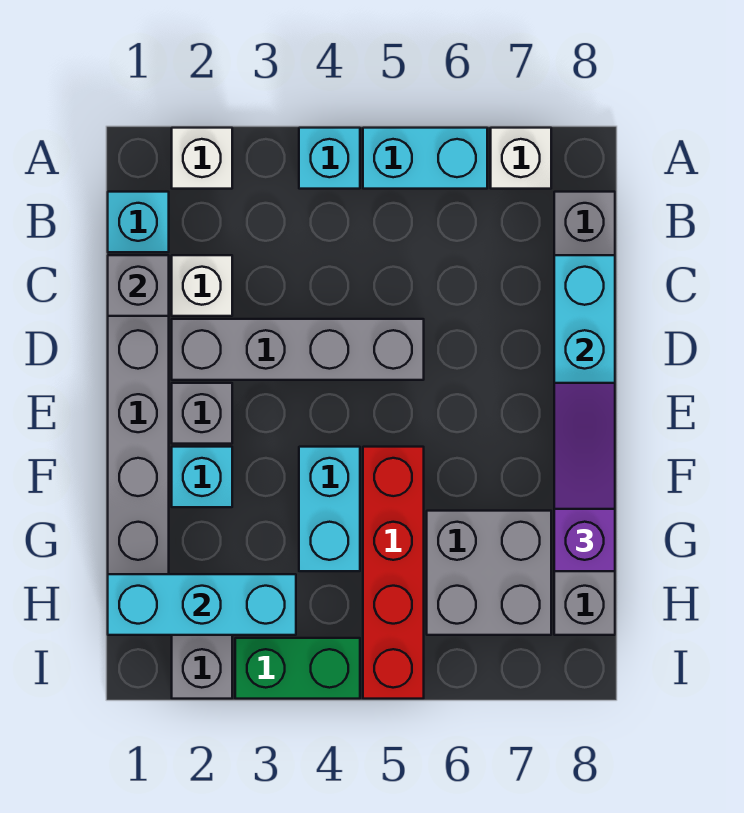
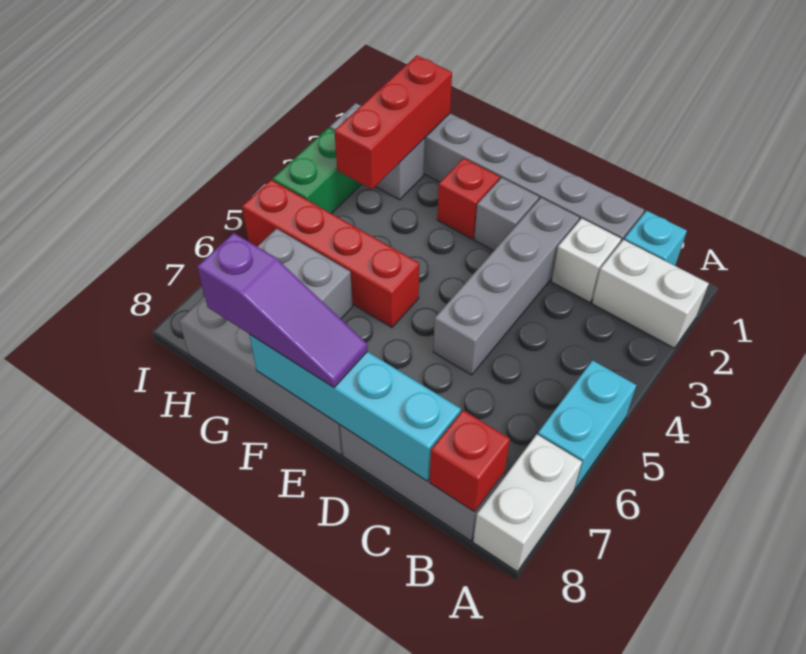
white 1x1 brick [172,128,232,189] -> white 1x2 brick [592,240,709,348]
cyan 1x1 brick [299,128,360,189] -> none
white 1x1 brick [491,128,551,189] -> white 1x2 brick [473,434,582,572]
none -> red 1x1 brick [429,410,510,512]
grey 1x1 brick [108,255,169,316] -> none
cyan 1x1 brick [172,447,232,507] -> red 1x1 brick [437,158,500,239]
cyan 1x2 brick [299,447,360,571] -> none
cyan 1x3 brick [108,574,296,635] -> red 1x3 brick [334,56,452,189]

